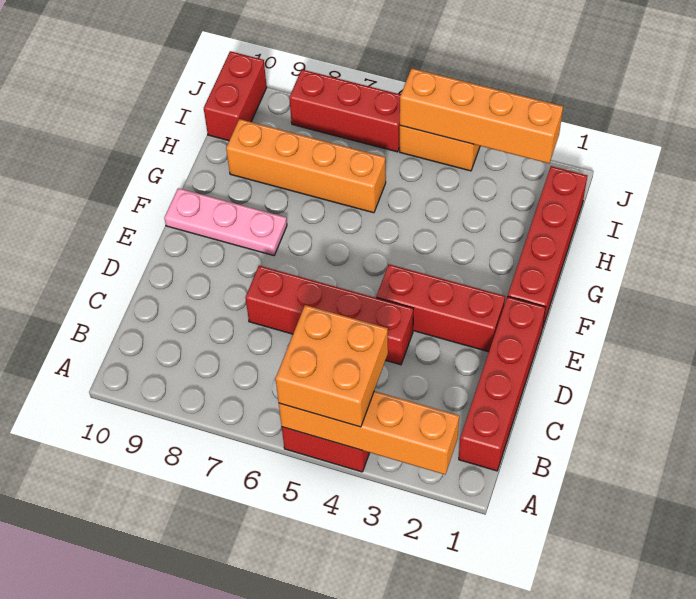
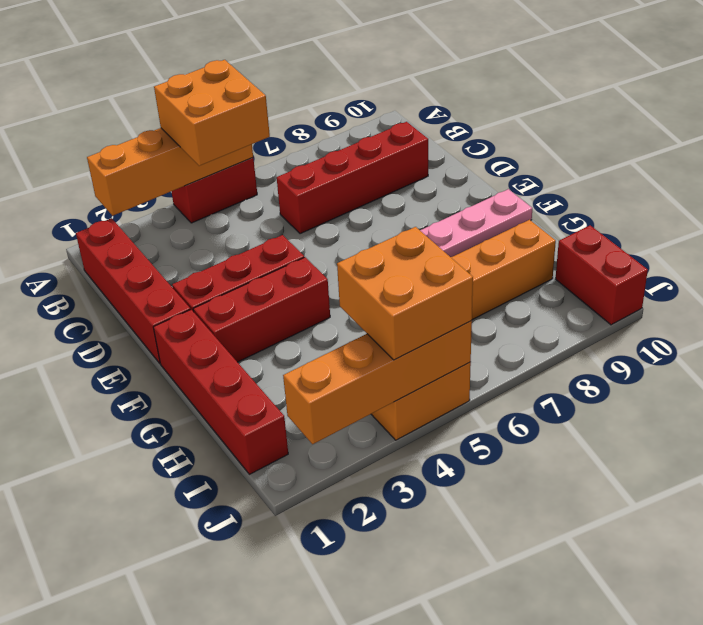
red 1x4 brick [245,266,413,365] -> red 1x4 brick moved to [277,122,428,234]
none -> orange 2x2 brick [337,227,473,360]
red 1x3 brick [289,70,401,152] -> red 1x3 brick moved to [193,257,330,362]

